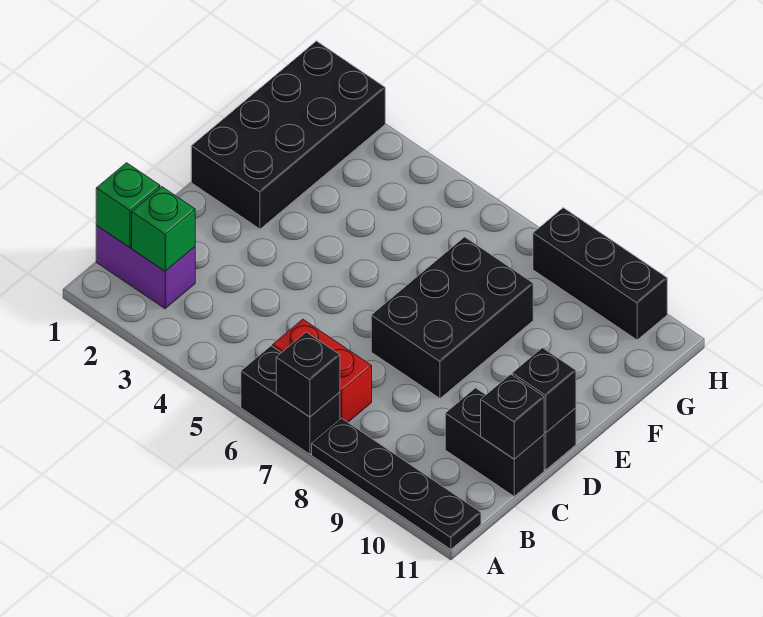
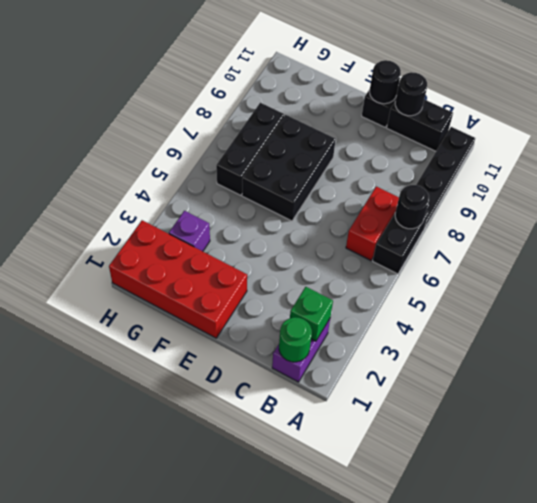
black 1x1 brick [276,332,340,417] -> black 1x1 round brick [395,185,429,229]
green 1x1 brick [96,163,160,247] -> green 1x1 round brick [279,317,312,362]
black 1x2 brick [445,388,544,496] -> black 1x2 brick turned to [387,99,453,151]
black 1x1 brick [481,374,544,459] -> black 1x1 round brick [395,72,427,116]
black 2x3 brick [371,237,533,398] -> black 2x3 brick turned to [242,115,336,221]
black 1x1 brick [512,348,576,433] -> black 1x1 round brick [370,60,401,104]
black 2x4 brick [191,41,385,229] -> red 2x4 brick [109,220,247,338]
none -> purple 1x1 brick [169,211,210,251]
black 1x3 brick [533,208,667,340] -> black 1x3 brick moved to [216,103,284,195]

